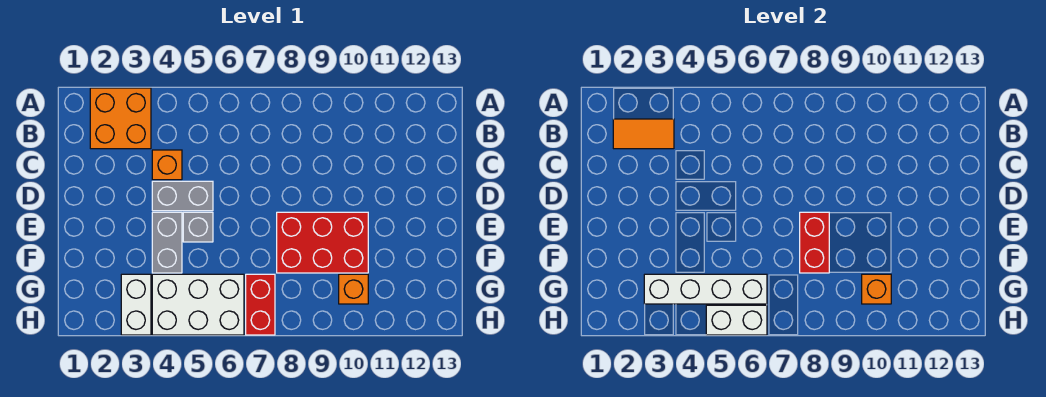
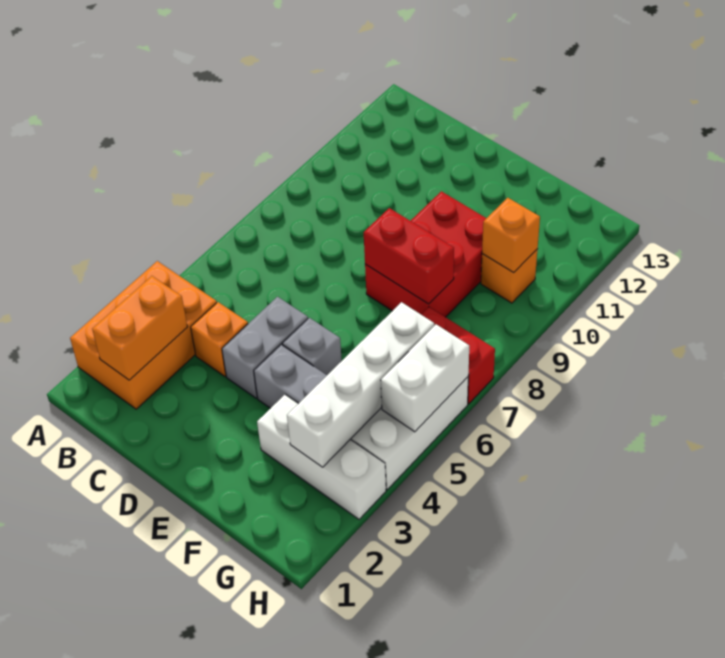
orange 2x2 brick [90,88,151,149] -> orange 2x3 brick [70,261,217,409]
orange 1x2 tile [613,119,674,149] -> orange 1x2 brick [92,276,187,380]
white 1x2 brick [121,274,151,335] -> white 1x3 brick [257,395,386,519]

